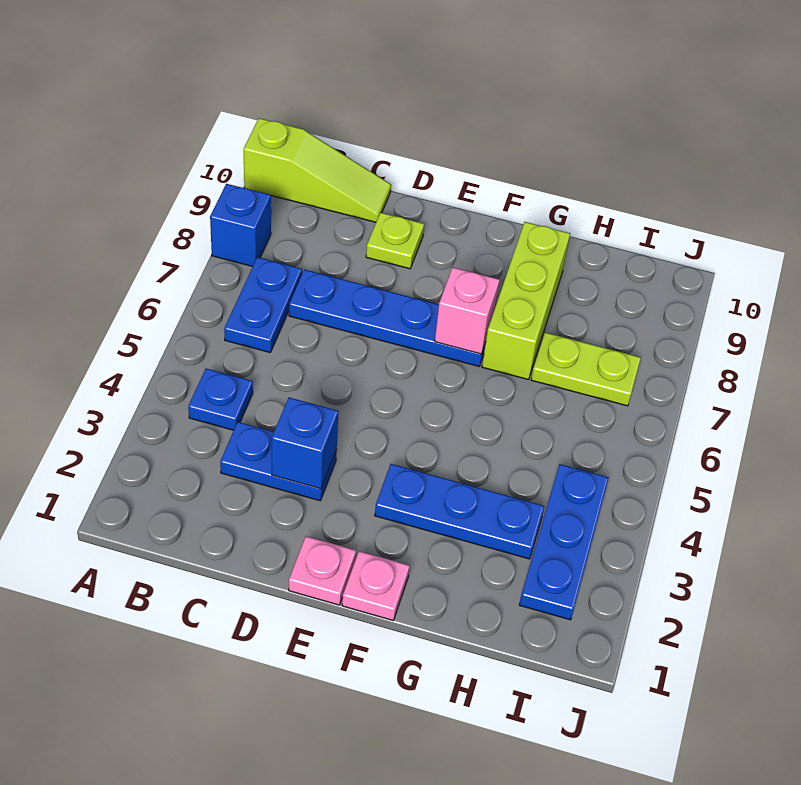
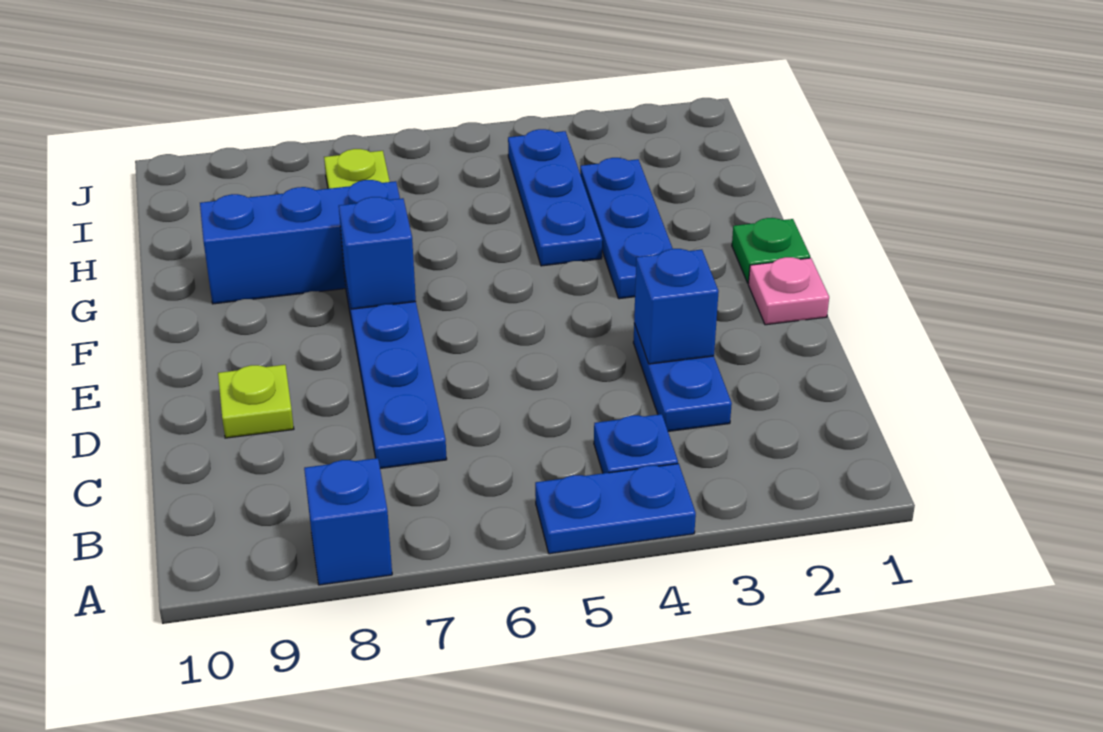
lime 1x3 slope [244,118,391,222] -> none
blue 1x2 plate [224,257,302,353] -> blue 1x2 plate moved to [535,464,696,554]
pink 1x1 plate [342,551,410,620] -> green 1x1 plate [732,218,810,283]
pink 1x1 brick [435,267,500,354] -> blue 1x1 brick [339,197,416,309]
lime 1x3 brick [482,222,570,380] -> blue 1x3 brick [200,180,400,304]
blue 1x3 plate [519,464,609,620] -> blue 1x3 plate turned to [508,129,602,266]

